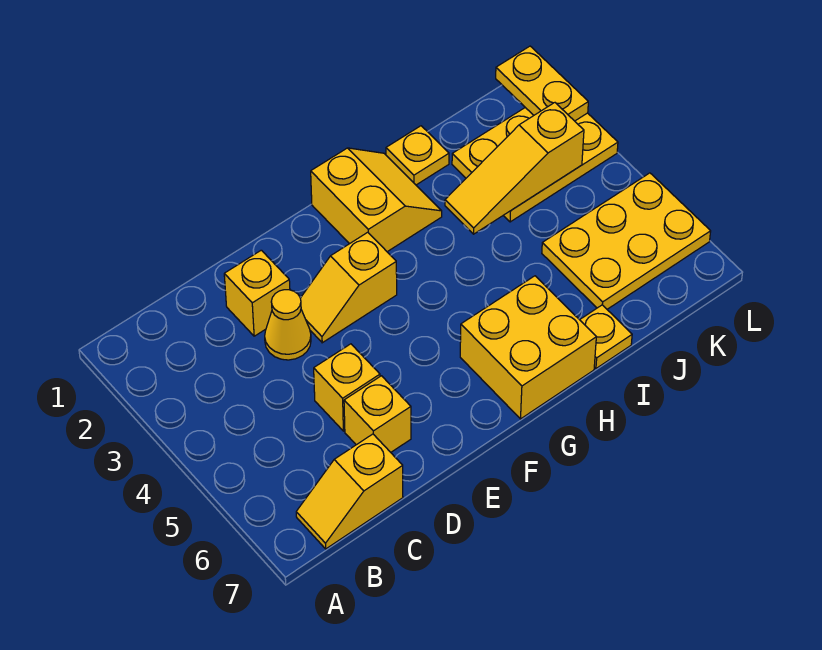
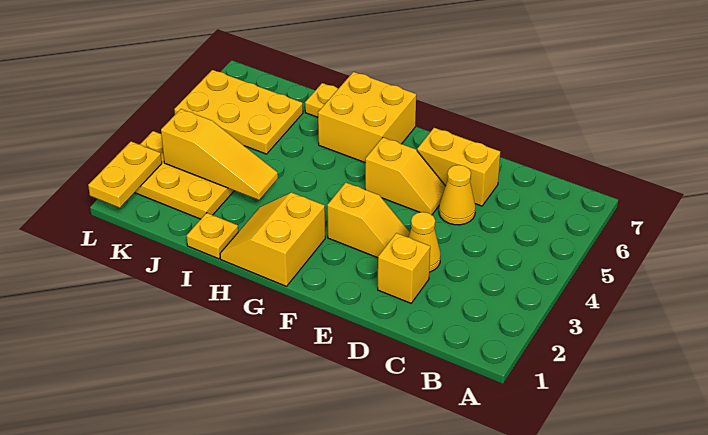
yellow 1x2 slope [296,434,403,549] -> yellow 1x2 slope moved to [365,137,445,215]
yellow 1x1 brick [314,344,380,431] -> yellow 1x1 cone [439,165,475,225]
yellow 1x1 brick [344,376,411,452] -> yellow 1x2 brick [417,128,500,206]

